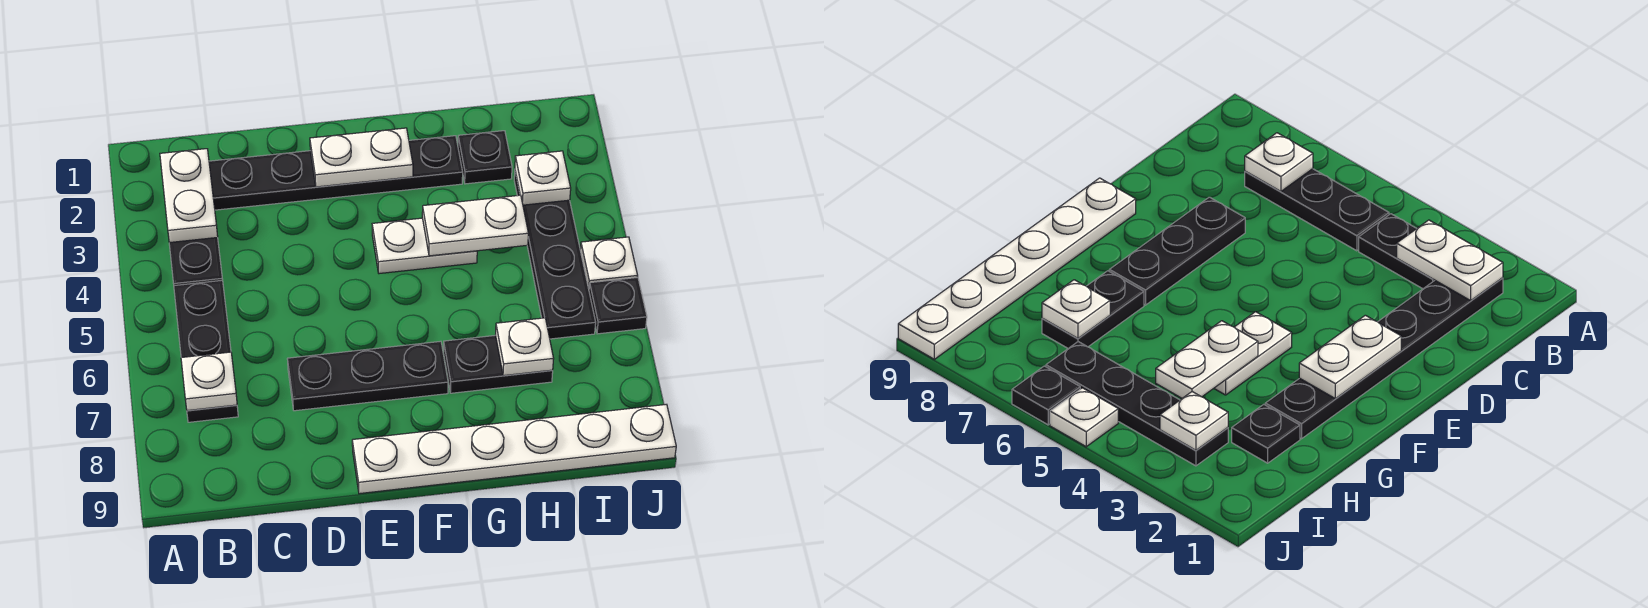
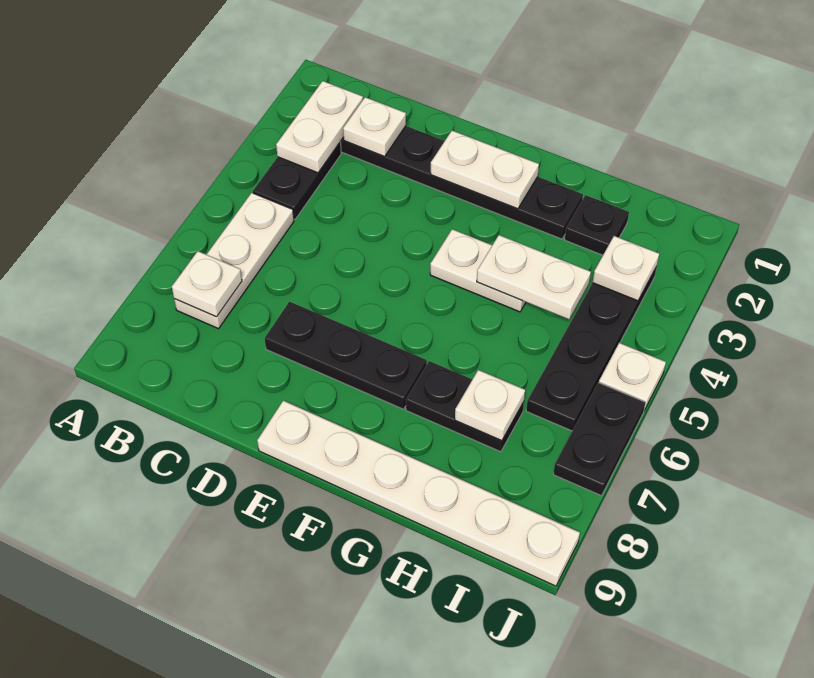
black 1x3 plate [174,280,238,422] -> white 1x3 plate [174,193,294,329]
none -> white 1x1 plate [343,97,406,157]
black 1x1 plate [589,277,647,334] -> black 1x2 plate [553,382,646,496]

